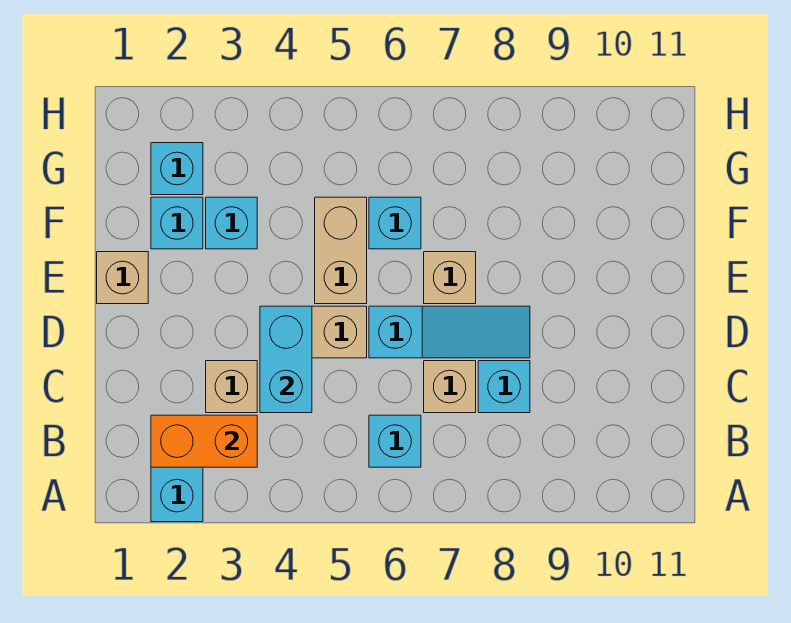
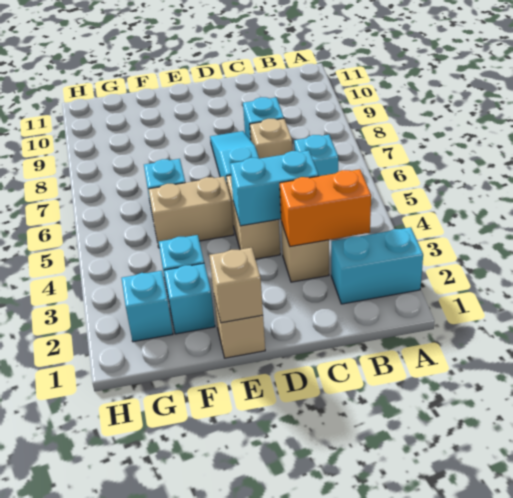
orange 1x2 brick [151,415,257,467] -> orange 1x2 brick turned to [280,169,371,246]
tan 1x1 brick [424,252,476,304] -> tan 1x1 brick moved to [209,248,263,323]

